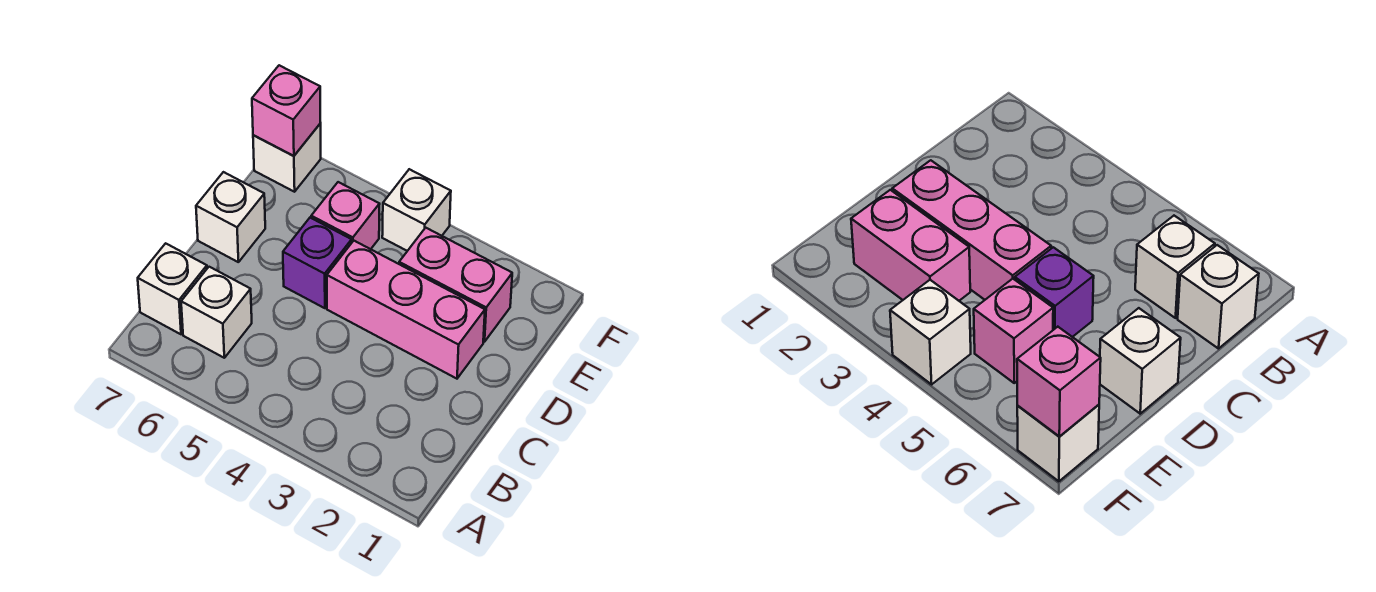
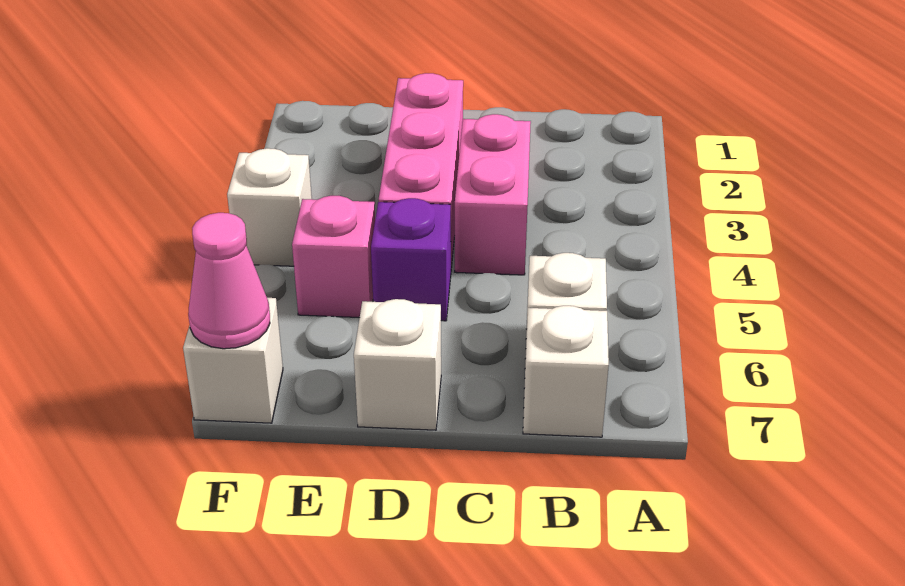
pink 1x2 brick [399,228,512,342] -> pink 1x2 brick moved to [455,114,531,275]
pink 1x1 brick [252,65,321,156] -> pink 1x1 cone [188,213,270,349]

